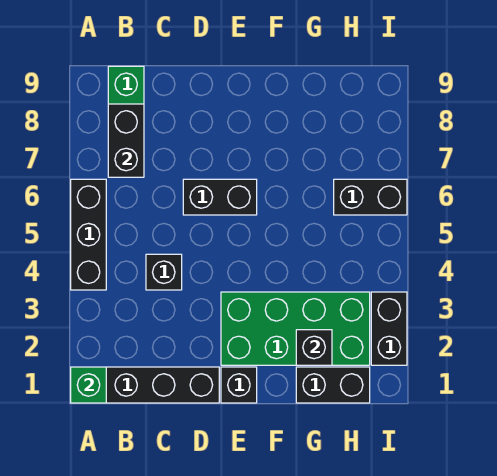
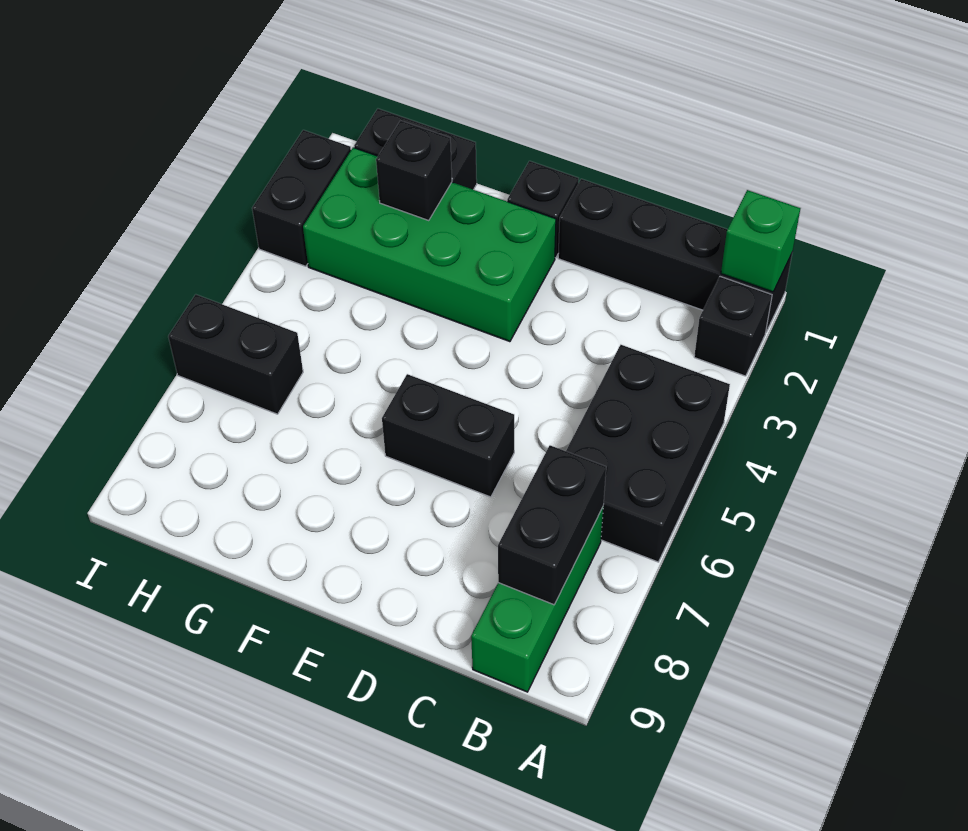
black 1x3 brick [71,179,106,290] -> black 2x3 brick [566,345,730,562]
black 1x1 brick [146,254,182,290] -> black 1x1 brick moved to [694,277,772,376]

